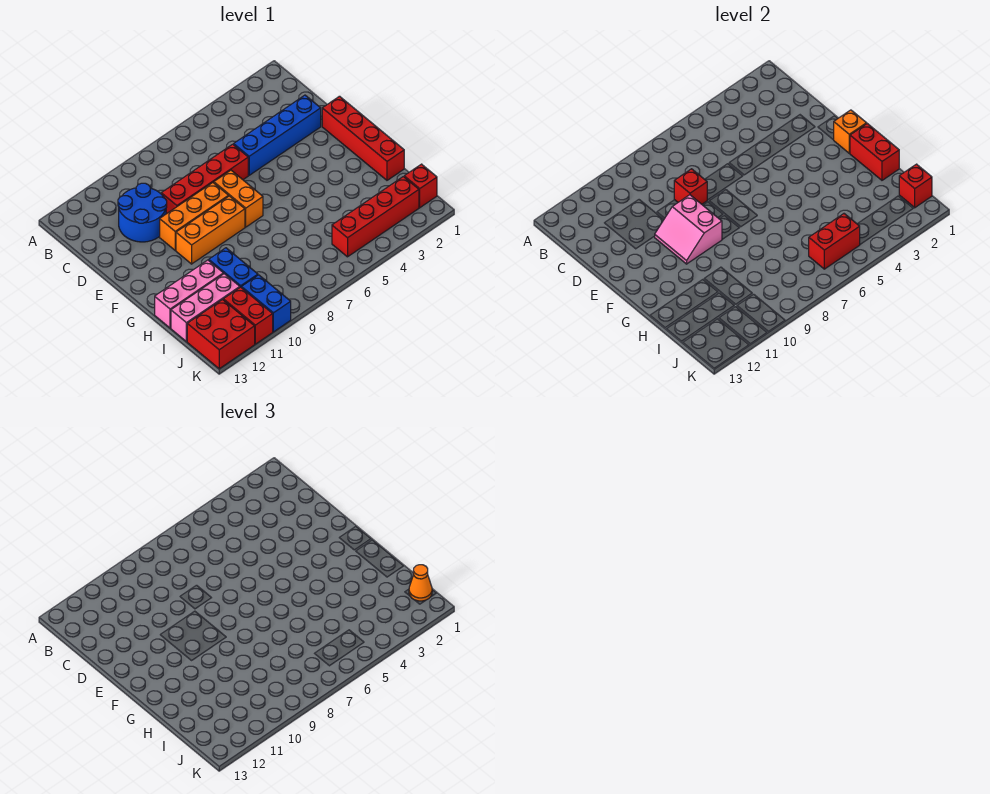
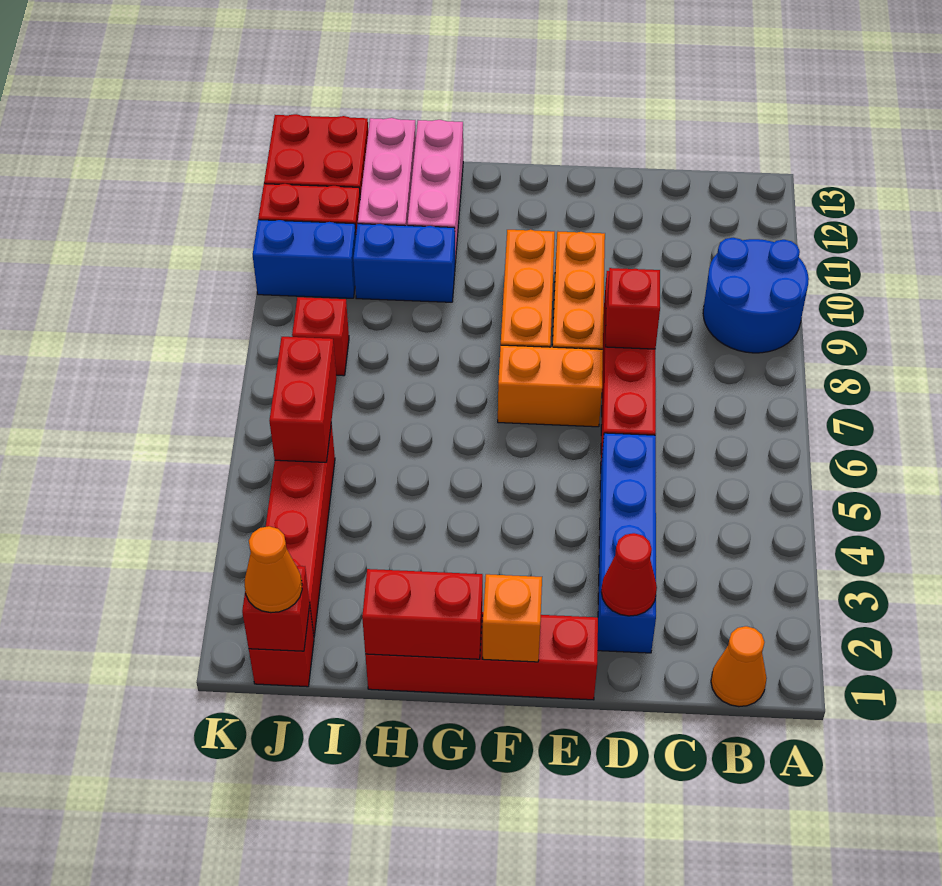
none -> orange 1x1 cone [711,626,767,707]
blue 2x2 round brick [118,183,167,242] -> blue 2x2 round brick moved to [703,238,809,353]
none -> red 1x1 cone [601,533,657,616]
pink 2x2 slope [655,195,722,264] -> none
none -> red 1x1 brick [292,297,349,376]

